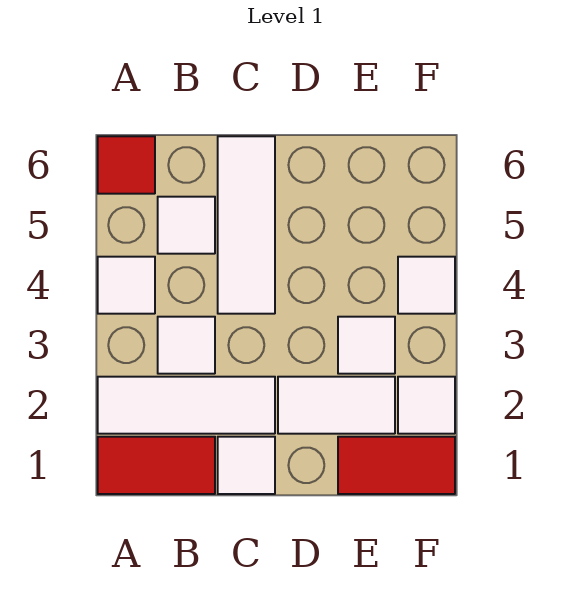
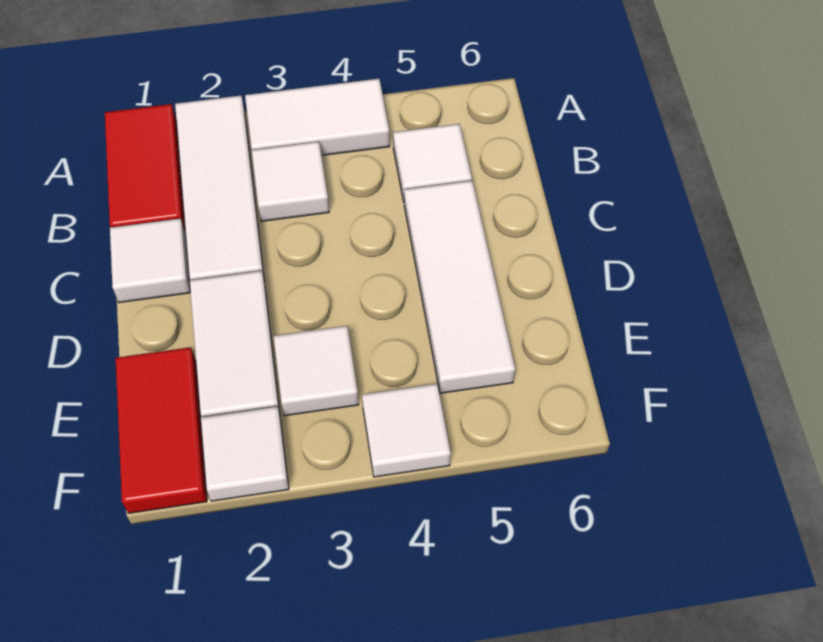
white 1x1 tile [98,257,155,314] -> white 1x2 tile [245,79,390,156]
red 1x1 tile [98,136,155,194] -> none
white 1x3 tile [218,136,275,314] -> white 1x3 tile turned to [404,181,515,393]

